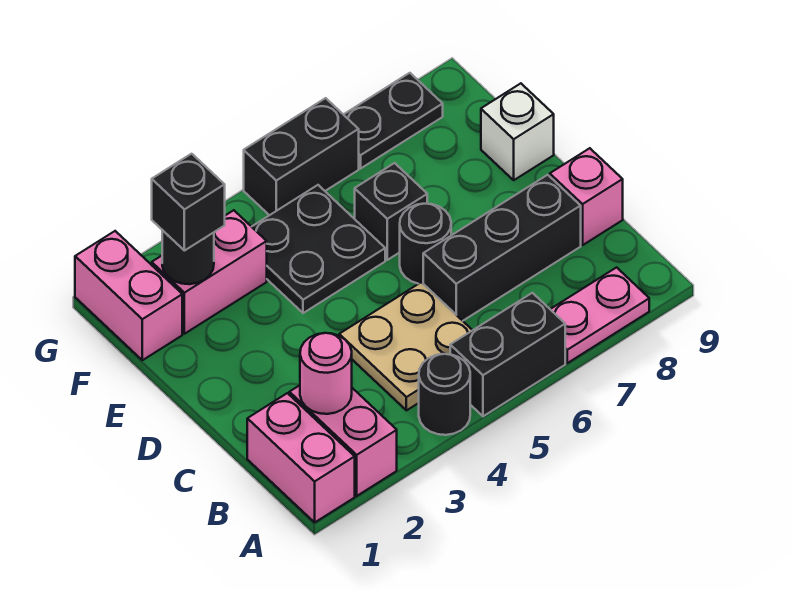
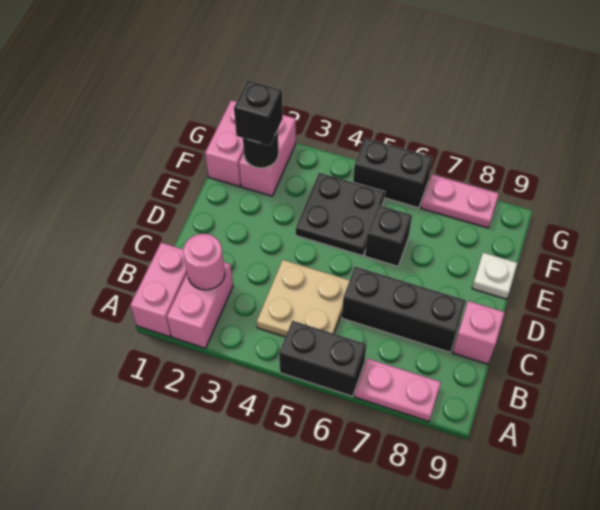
black 1x1 round brick [419,354,470,435] -> none
black 1x1 round brick [400,204,451,284] -> none
white 1x1 brick [481,83,554,180] -> white 1x1 plate [472,253,517,299]
pink 1x2 brick [152,210,267,334] -> pink 1x2 brick turned to [239,115,296,196]
black 1x2 plate [344,73,443,168] -> pink 1x2 plate [421,174,499,228]

